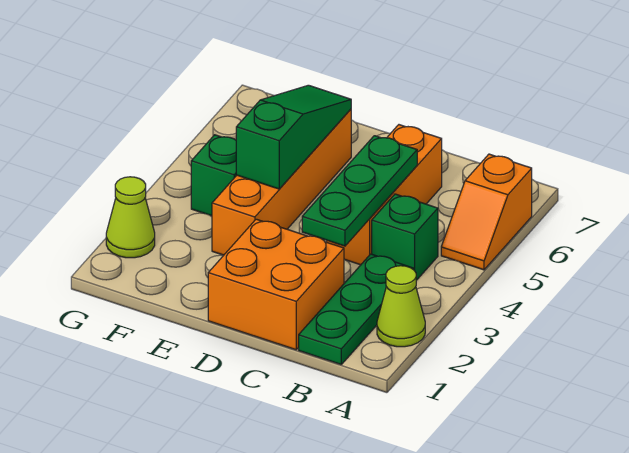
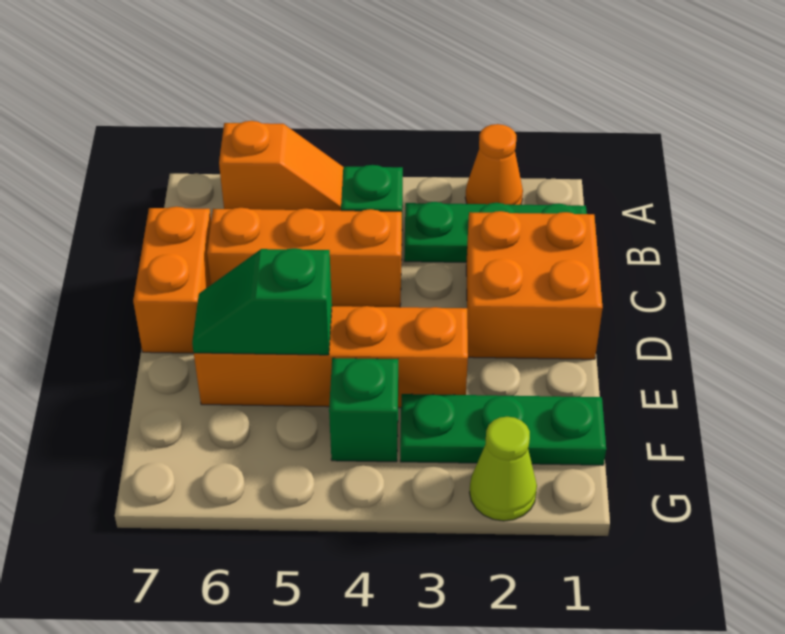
lime 1x1 cone [377,266,425,347] -> orange 1x1 cone [465,124,523,205]
green 1x3 plate [302,136,417,246] -> green 1x3 plate moved to [400,394,606,465]
none -> orange 1x2 brick [133,207,211,353]
green 1x3 slope [236,85,351,189] -> green 1x2 slope [192,248,332,355]

